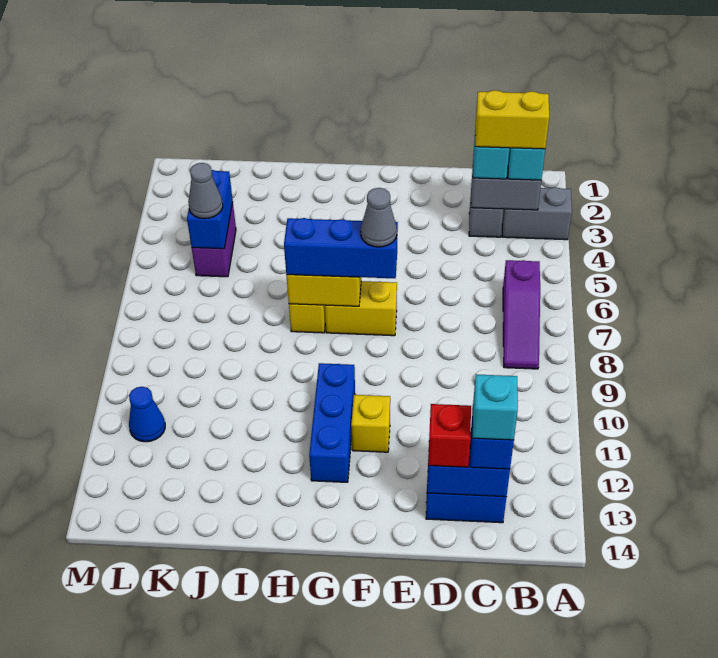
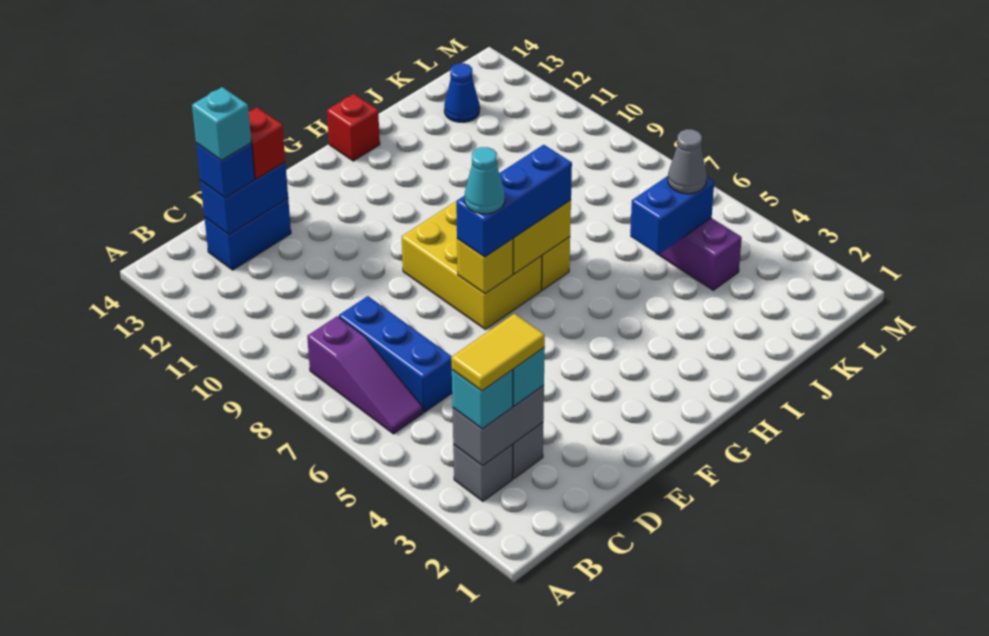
grey 1x2 brick [502,187,572,240] -> grey 1x1 brick [453,445,513,501]
yellow 1x2 brick [475,90,549,149] -> yellow 1x2 tile [451,314,545,391]
purple 1x3 slope [503,260,540,369] -> purple 1x3 slope turned to [307,316,423,434]
yellow 1x2 brick [325,281,397,336] -> yellow 2x3 brick [402,202,542,329]
grey 1x1 cone [361,188,397,247] -> cyan 1x1 cone [465,147,505,214]
yellow 1x1 brick [351,395,390,452] -> yellow 1x1 brick moved to [457,239,513,294]
blue 1x3 brick [309,363,355,482] -> blue 1x3 brick moved to [339,296,452,412]
none -> red 1x1 brick [327,94,380,161]
blue 1x2 brick [187,170,233,249] -> blue 1x2 brick turned to [630,176,714,255]
blue 1x1 cone [129,387,165,442] -> blue 1x1 cone moved to [444,63,480,122]

